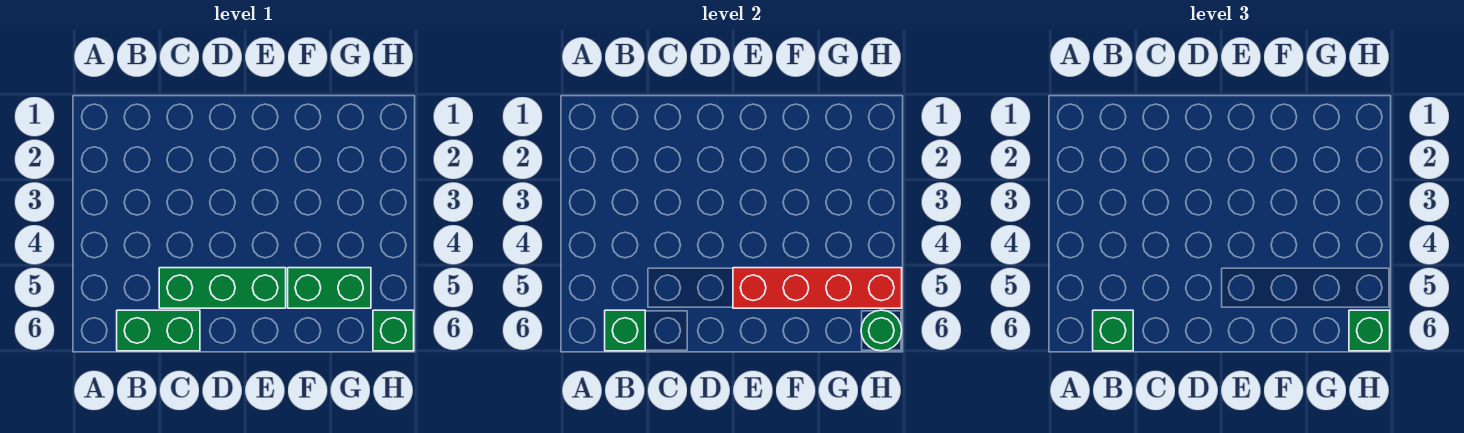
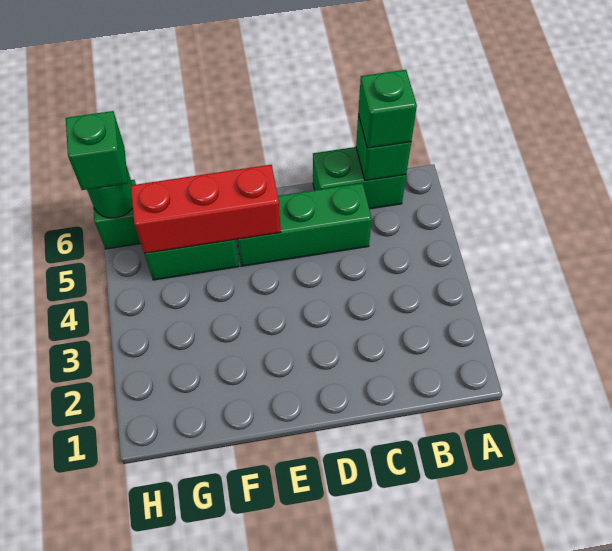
red 1x4 brick [733,268,902,308] -> red 1x3 brick [131,165,281,254]

